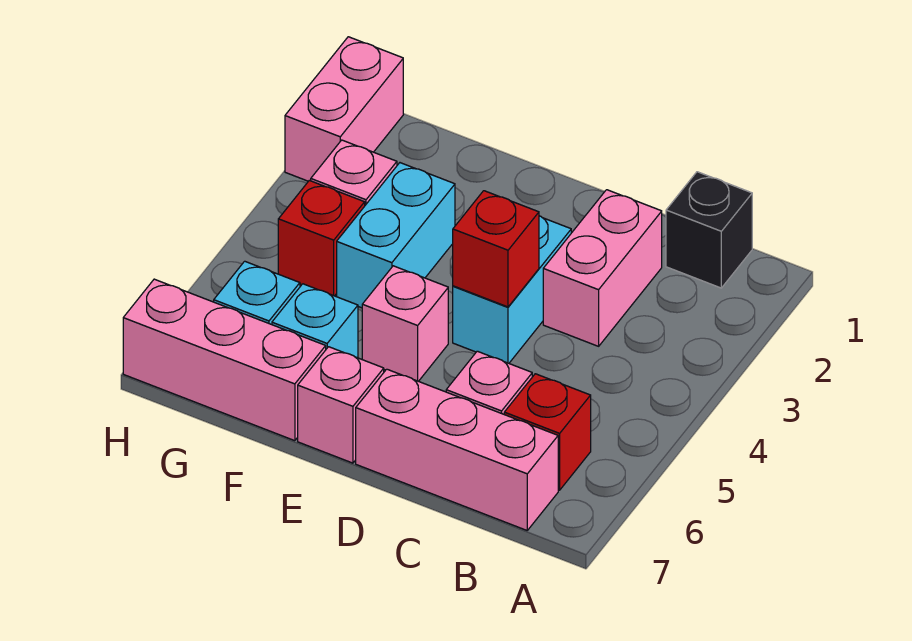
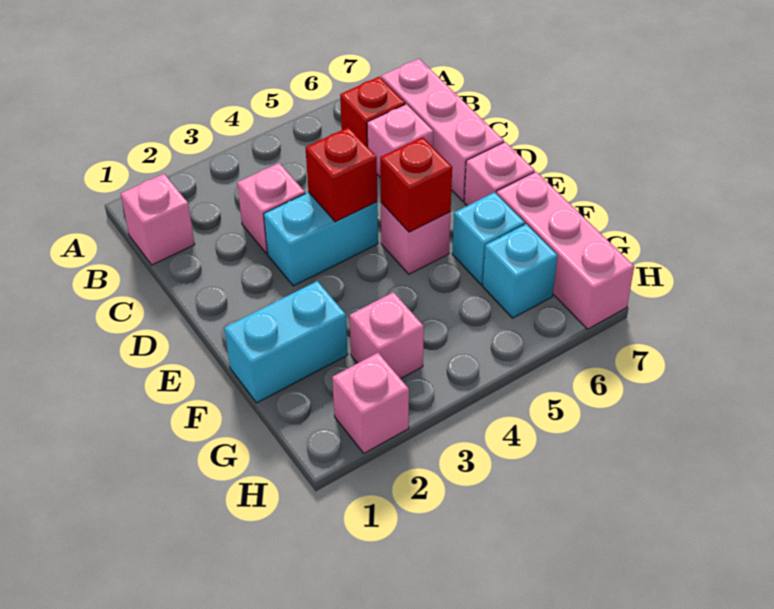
black 1x1 brick [666,172,752,288] -> pink 1x1 brick [121,174,195,265]
pink 1x2 brick [543,190,662,346] -> pink 1x1 brick [237,163,305,254]
cyan 1x2 brick [337,163,455,308] -> cyan 1x2 brick moved to [224,281,348,403]
red 1x1 brick [278,180,365,296] -> red 1x1 brick moved to [380,137,452,232]
pink 1x2 brick [285,37,403,181] -> pink 1x1 brick [332,353,409,453]

